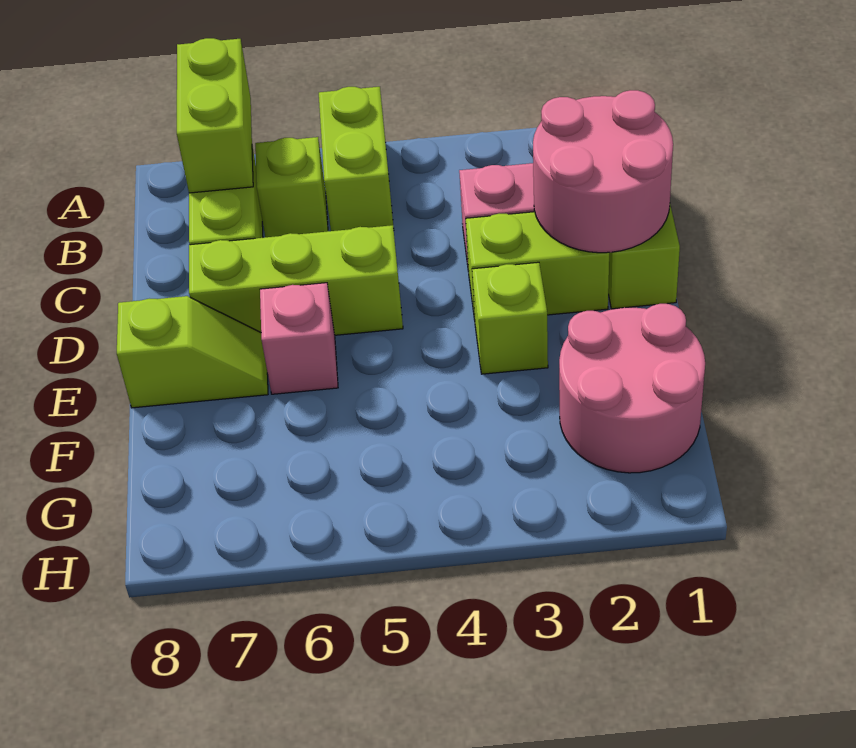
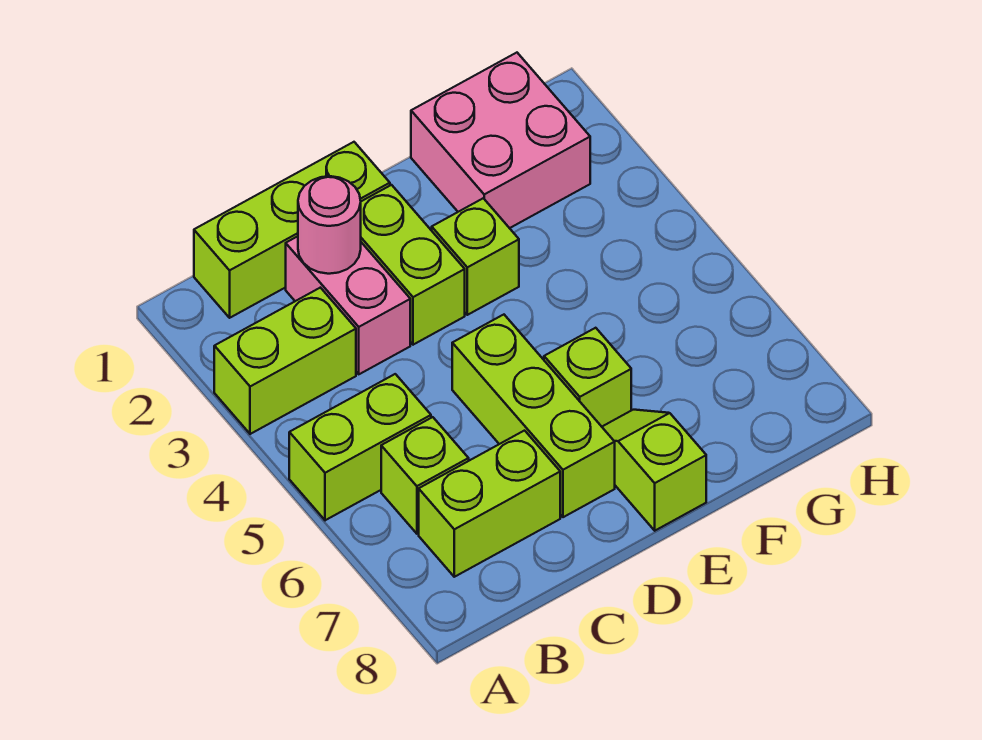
lime 1x2 brick [177,38,253,193] -> lime 1x2 brick moved to [214,288,356,434]
pink 2x2 round brick [533,90,673,253] -> pink 1x1 round brick [298,176,361,274]
pink 1x1 brick [260,283,338,394] -> lime 1x1 brick [544,328,631,427]
pink 2x2 round brick [559,304,705,473] -> pink 2x2 brick [411,53,590,228]

